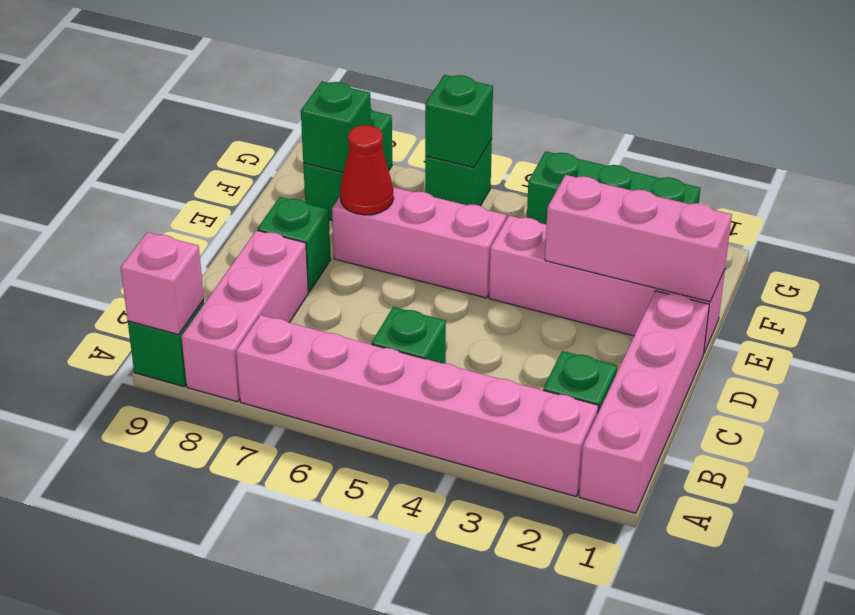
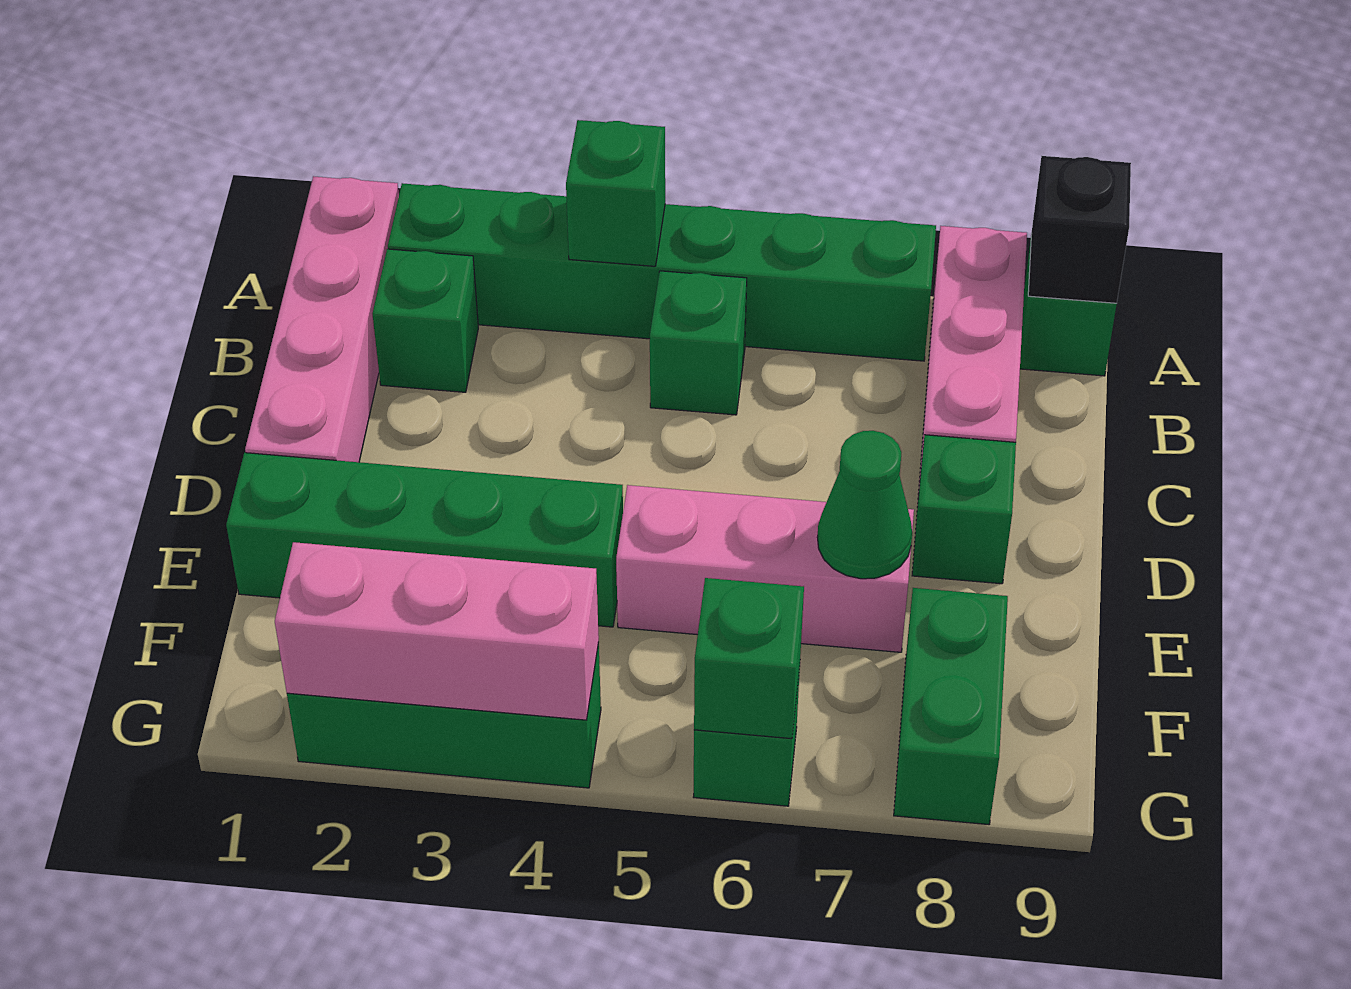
pink 1x6 brick [236,315,598,496] -> green 1x6 brick [388,183,936,361]
pink 1x1 brick [121,232,204,335] -> black 1x1 brick [1028,156,1131,303]
pink 1x4 brick [489,216,725,353] -> green 1x4 brick [226,453,623,627]
pink 1x3 brick [545,175,732,302] -> pink 1x3 brick moved to [275,542,599,720]
red 1x1 cone [340,125,394,215] -> green 1x1 cone [817,431,912,579]
green 1x1 brick [301,81,371,173] -> green 1x1 brick moved to [566,120,665,266]

